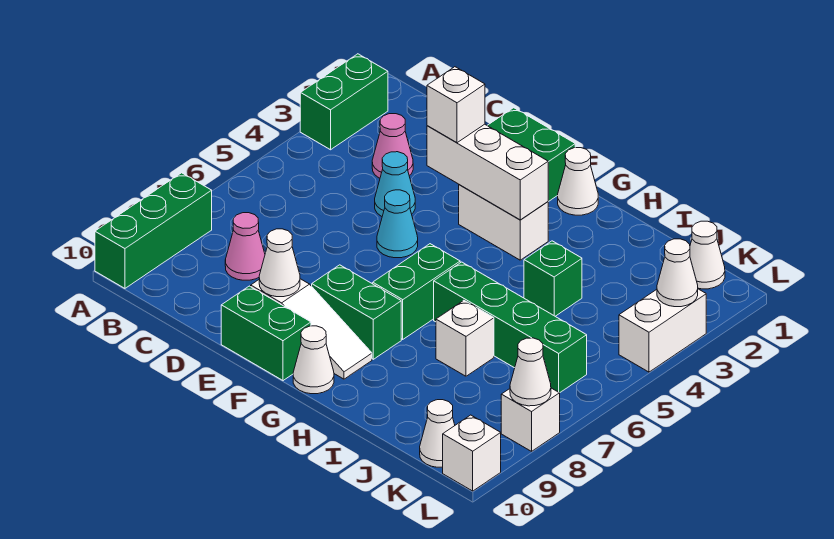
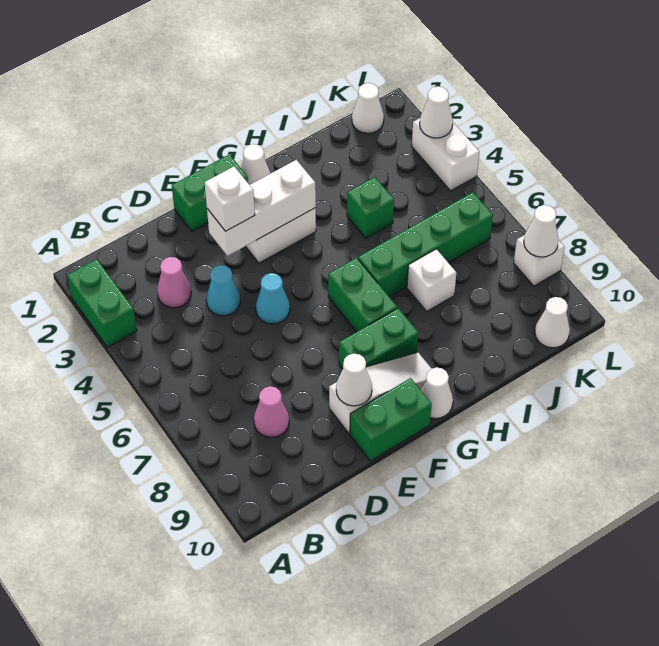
green 1x3 brick [95,173,212,288] -> none
white 1x1 brick [443,415,501,491] -> none

